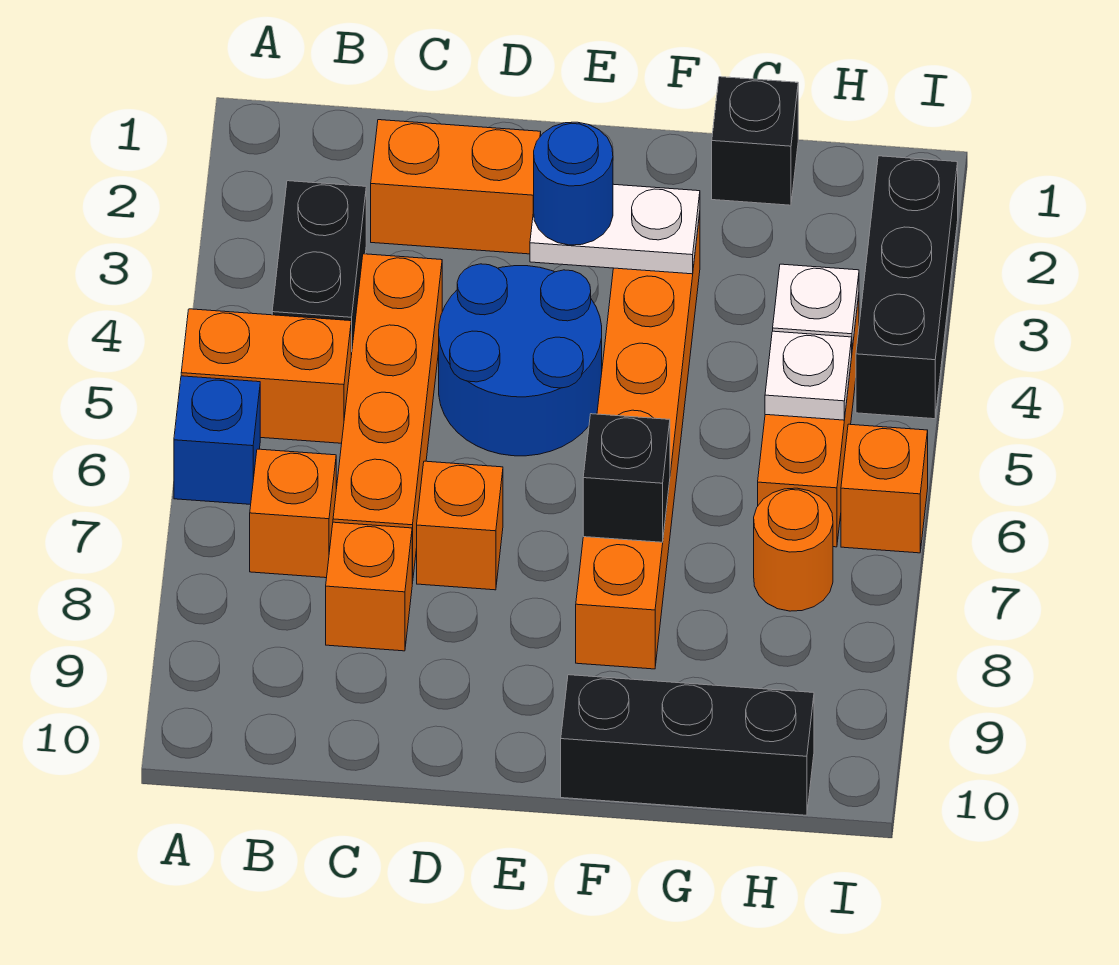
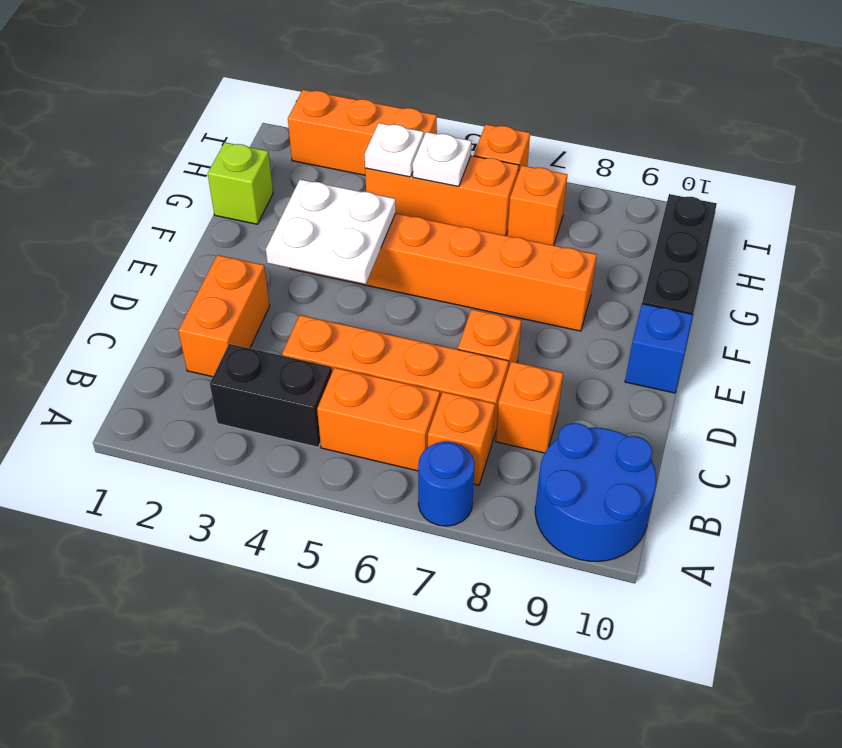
orange 1x2 brick [181,309,351,443] -> orange 1x2 brick turned to [317,368,440,471]
blue 1x1 brick [174,376,260,504] -> blue 1x1 brick moved to [625,304,693,393]
blue 2x2 round brick [439,264,602,456] -> blue 2x2 round brick moved to [535,423,657,561]
white 1x2 plate [530,184,700,274] -> white 2x2 plate [266,179,396,284]
blue 1x1 round brick [533,122,613,245] -> blue 1x1 round brick moved to [418,442,475,526]
black 1x1 brick [583,414,670,542] -> none
black 1x1 brick [712,77,798,205] -> lime 1x1 brick [208,142,273,224]
orange 1x1 round brick [754,488,833,611] -> orange 1x1 brick [507,165,567,245]
black 1x3 brick [856,156,958,419] -> orange 1x3 brick [288,90,437,175]

